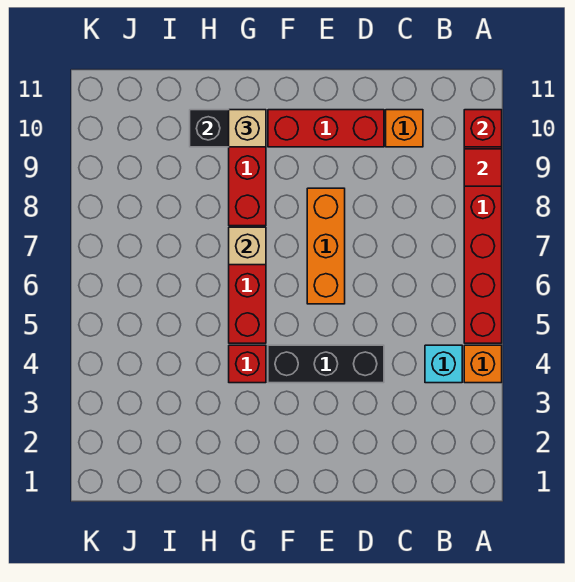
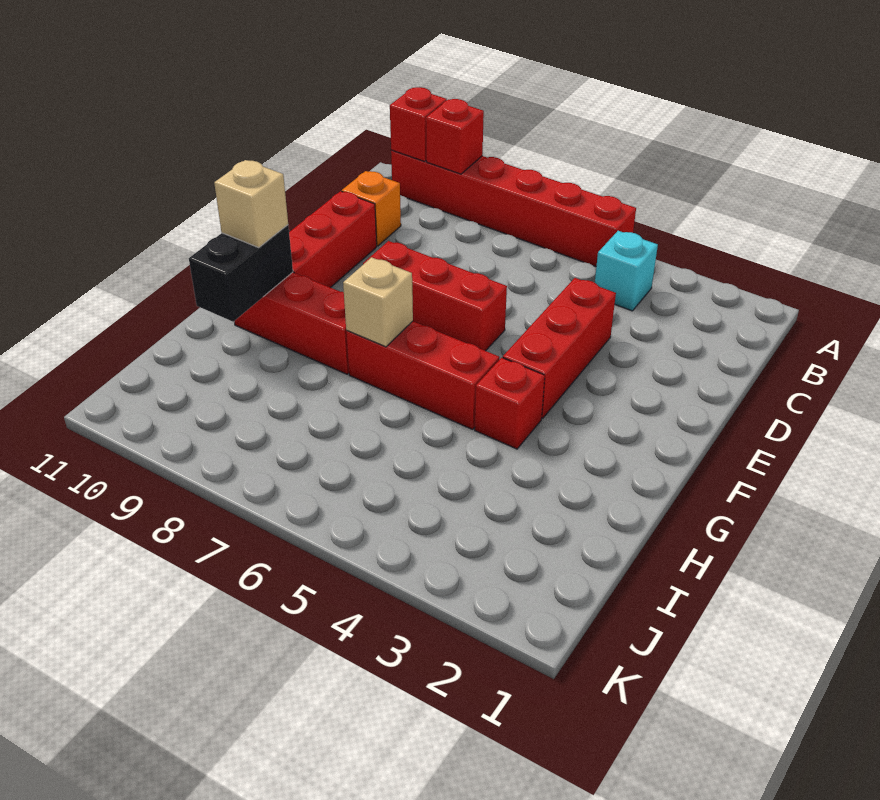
orange 1x1 brick [464,345,502,383] -> none
red 1x1 tile [464,149,502,186] -> red 1x1 brick [426,99,484,174]
black 1x3 brick [268,345,384,383] -> red 1x3 brick [503,278,616,419]
orange 1x3 brick [307,188,345,304] -> red 1x3 brick [363,241,507,351]

